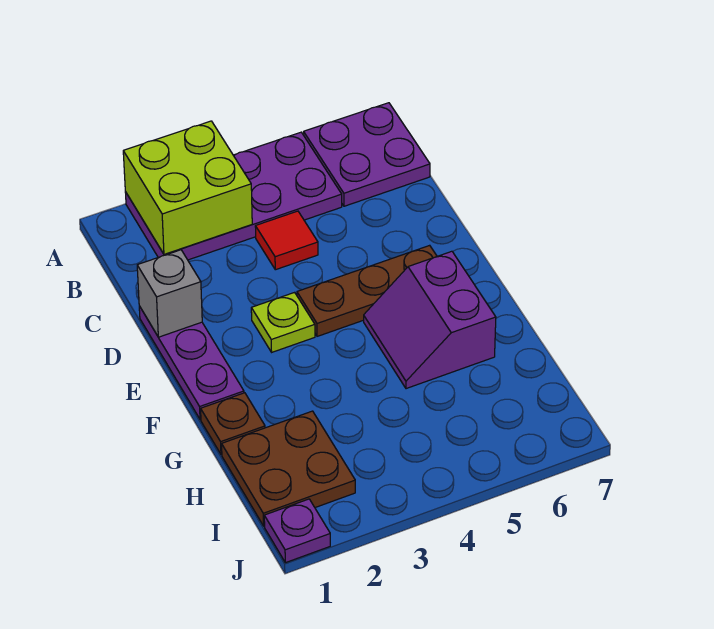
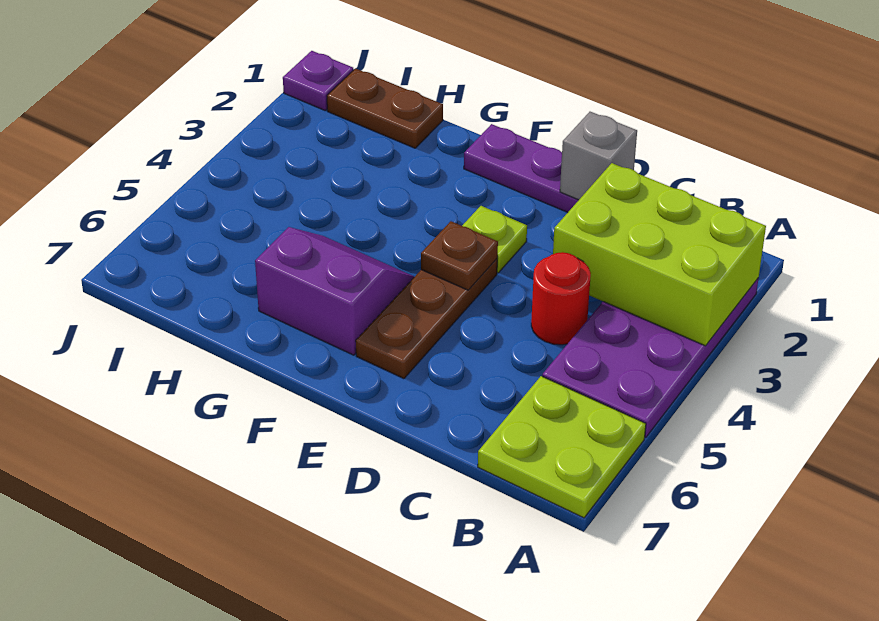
lime 2x2 brick [123,121,252,255] -> lime 2x3 brick [553,163,766,346]
purple 2x2 plate [304,103,430,206] -> lime 2x2 plate [478,376,646,518]
red 1x1 tile [255,211,318,270] -> red 1x1 round brick [531,252,591,345]
brown 1x1 plate [201,393,265,455] -> brown 1x1 plate moved to [421,221,498,290]
brown 2x2 plate [222,411,355,526] -> brown 1x2 plate [327,69,443,148]

